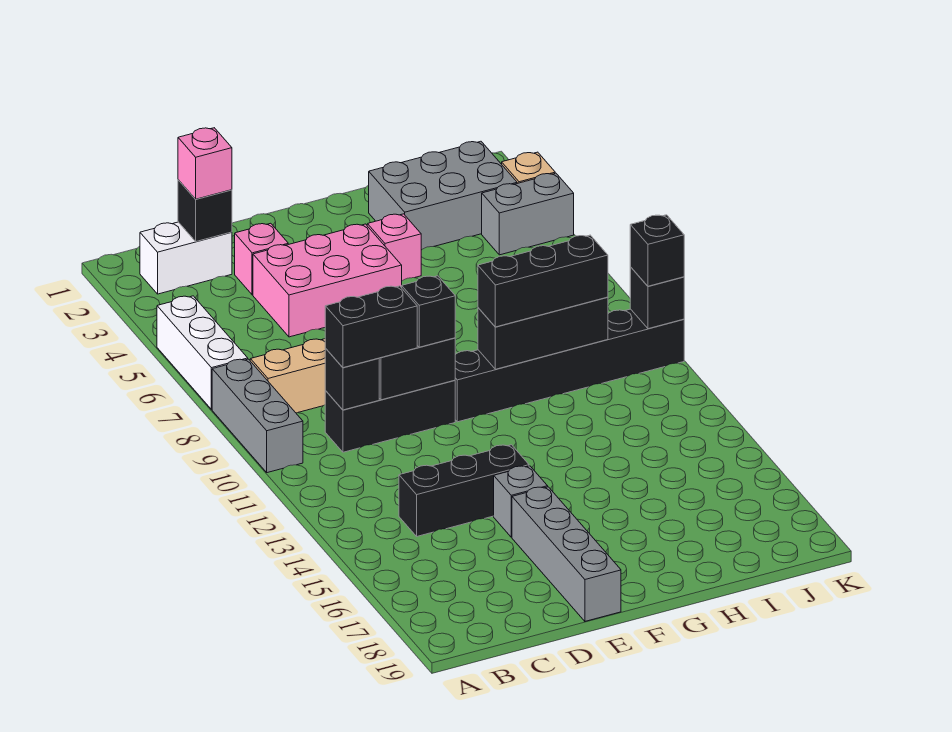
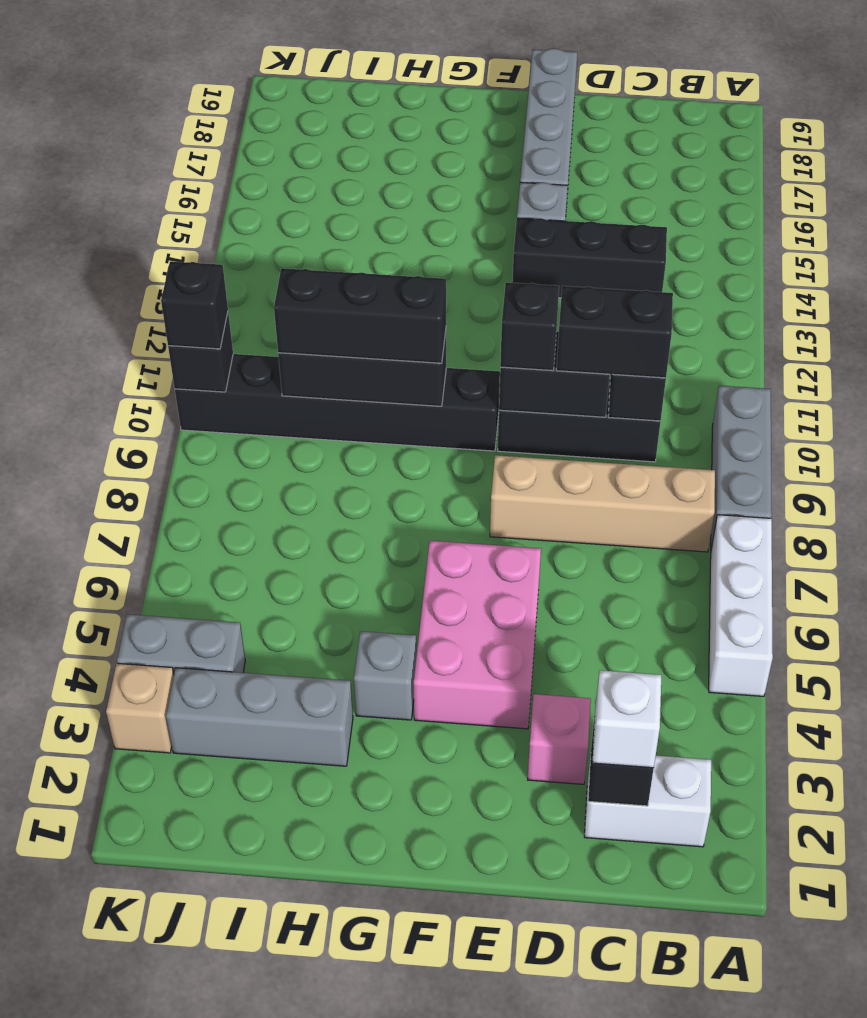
pink 1x1 brick [178,128,232,199] -> white 1x1 brick [592,670,661,768]
pink 2x3 brick [253,224,402,337] -> pink 2x3 brick turned to [414,541,541,729]
pink 1x1 brick [367,214,421,281] -> grey 1x1 brick [354,631,416,720]
grey 2x3 brick [369,141,517,250] -> grey 1x3 brick [166,668,353,766]

